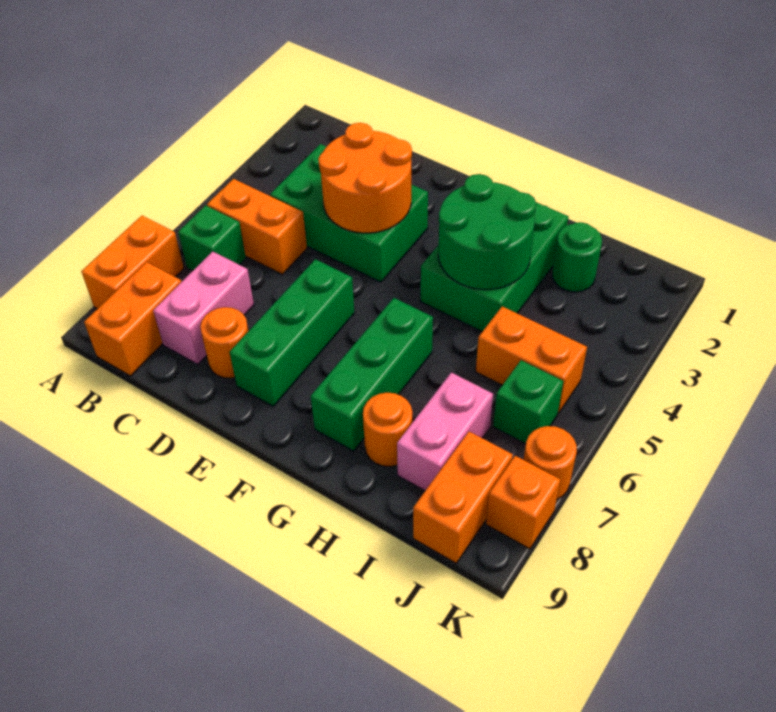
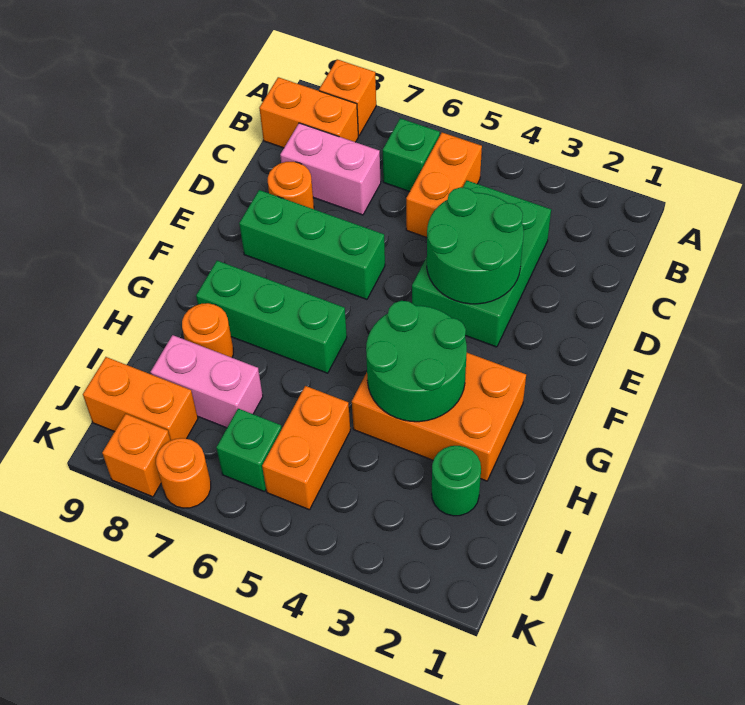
orange 1x2 brick [81,216,184,309] -> orange 1x1 brick [319,59,376,135]
orange 2x2 round brick [318,123,412,233] -> green 2x2 round brick [427,187,524,304]
green 2x3 brick [421,202,568,332] -> orange 2x3 brick [352,353,526,481]

